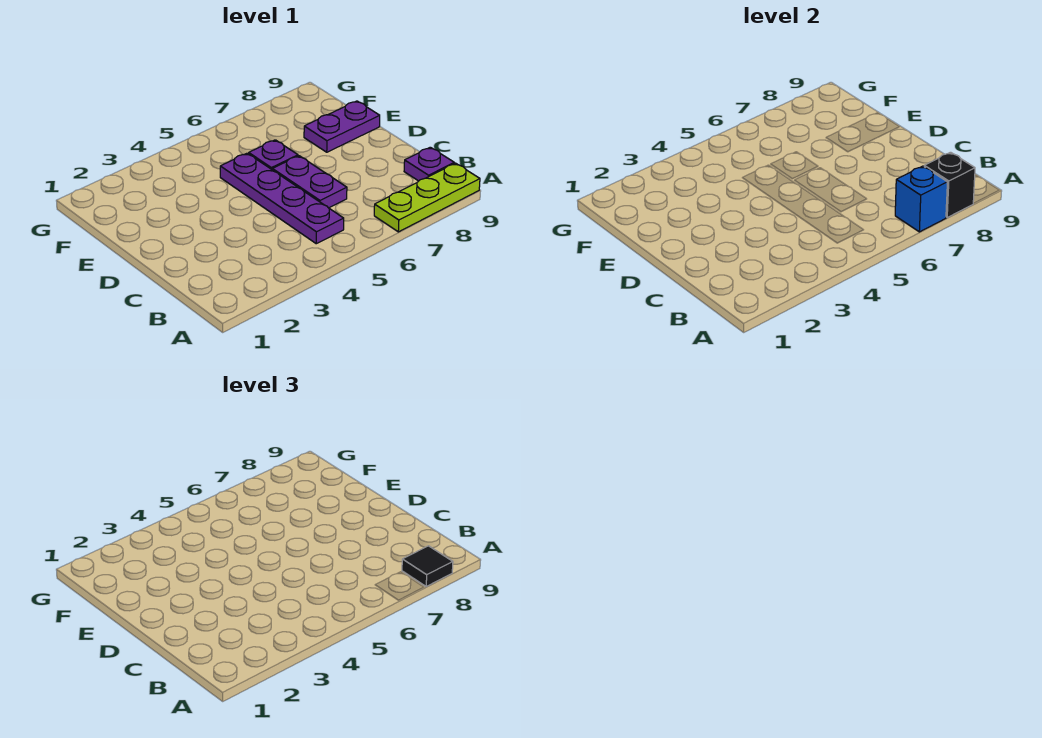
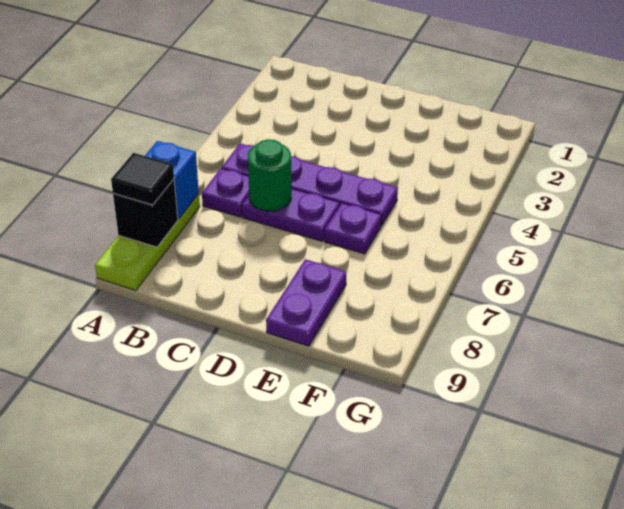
purple 1x1 plate [404,147,454,181] -> purple 1x1 plate moved to [202,168,249,217]
none -> green 1x1 round brick [248,139,292,211]

